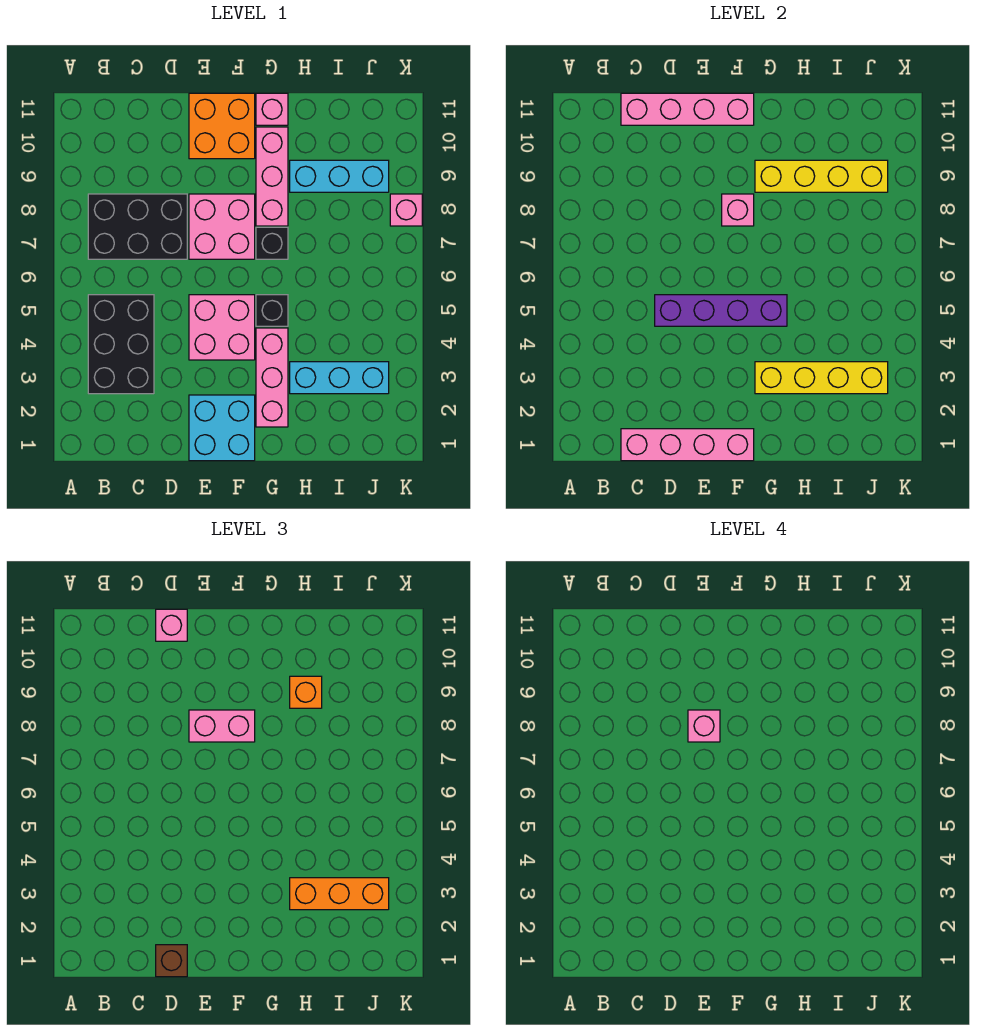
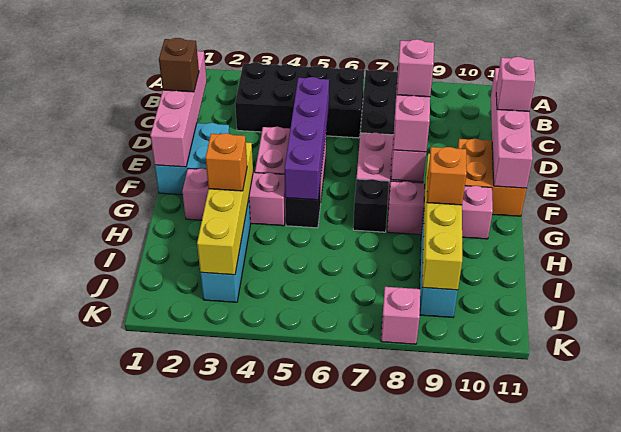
black 2x3 brick [88,295,154,394] -> black 2x4 brick [235,62,364,138]
pink 1x1 brick [256,93,288,125] -> none
orange 1x3 brick [290,878,389,910] -> orange 1x1 brick [206,133,247,191]

